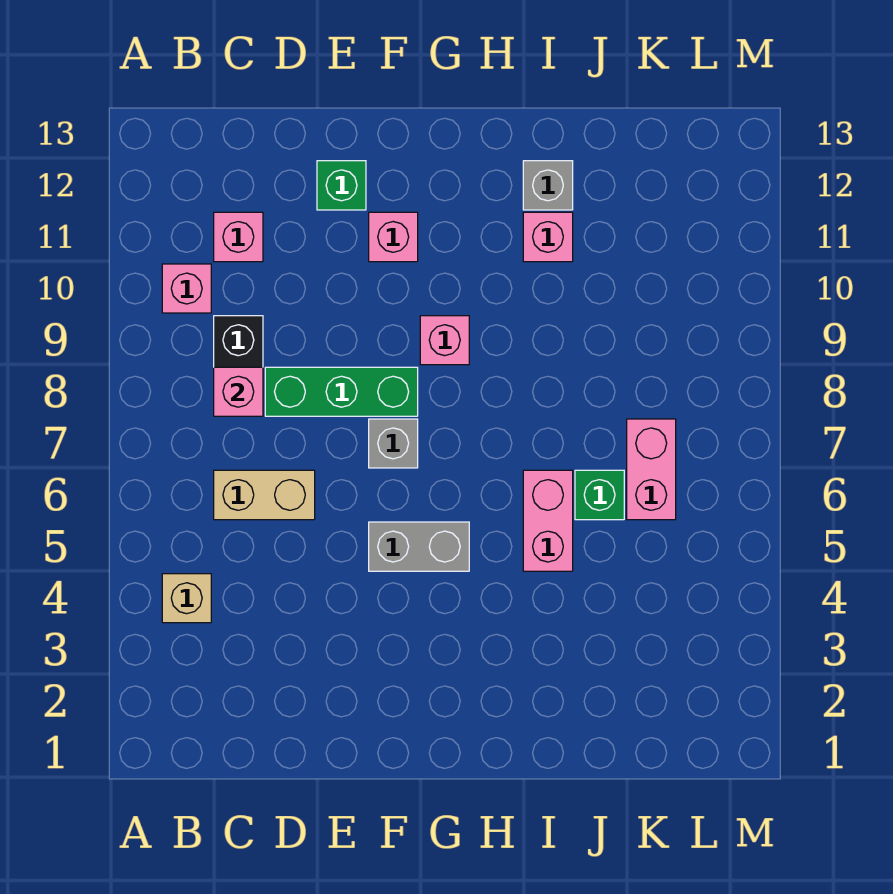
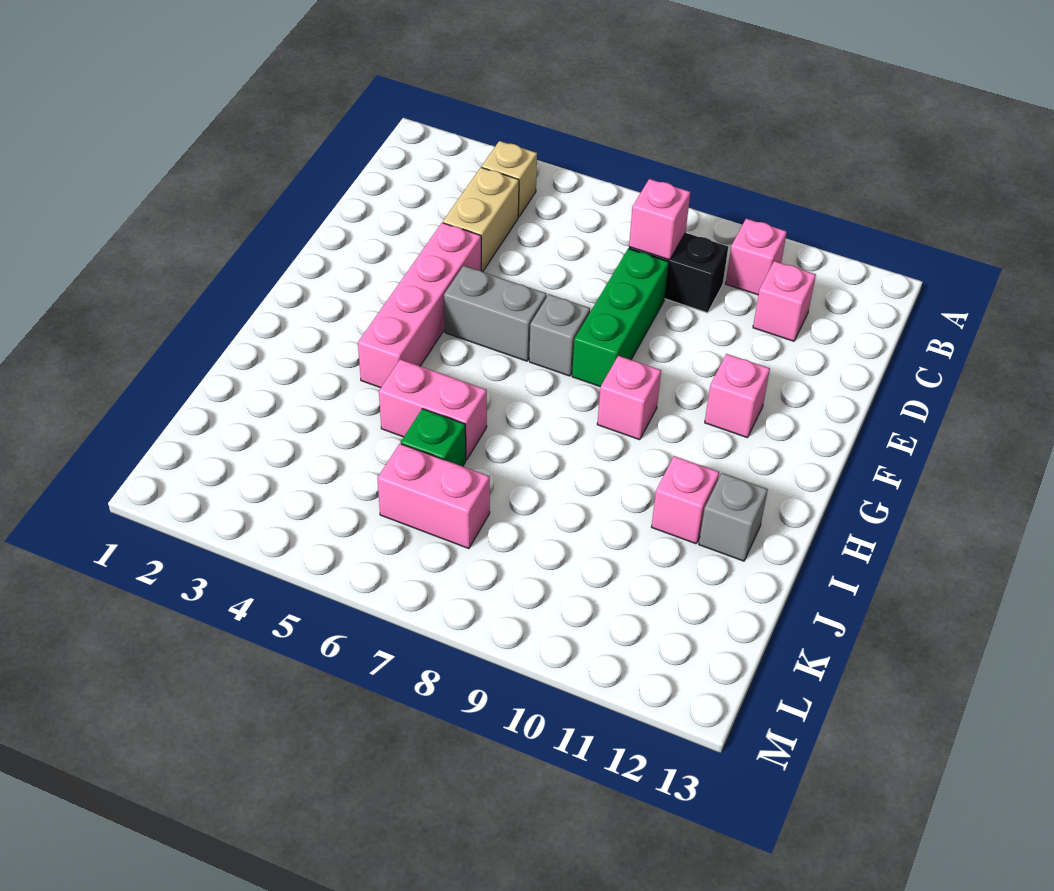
tan 1x2 brick [214,470,315,520] -> tan 1x2 brick moved to [443,167,519,272]
none -> pink 1x4 brick [358,223,481,388]
green 1x1 brick [317,161,366,210] -> none
grey 1x2 brick [369,522,469,571] -> grey 1x2 brick turned to [444,266,547,361]

